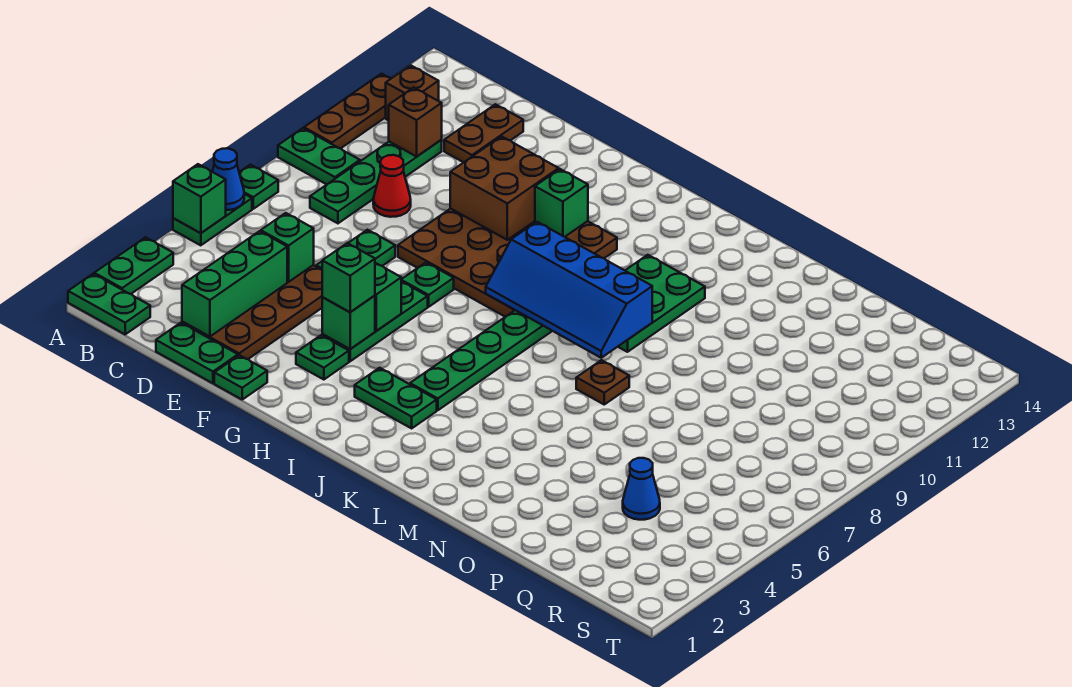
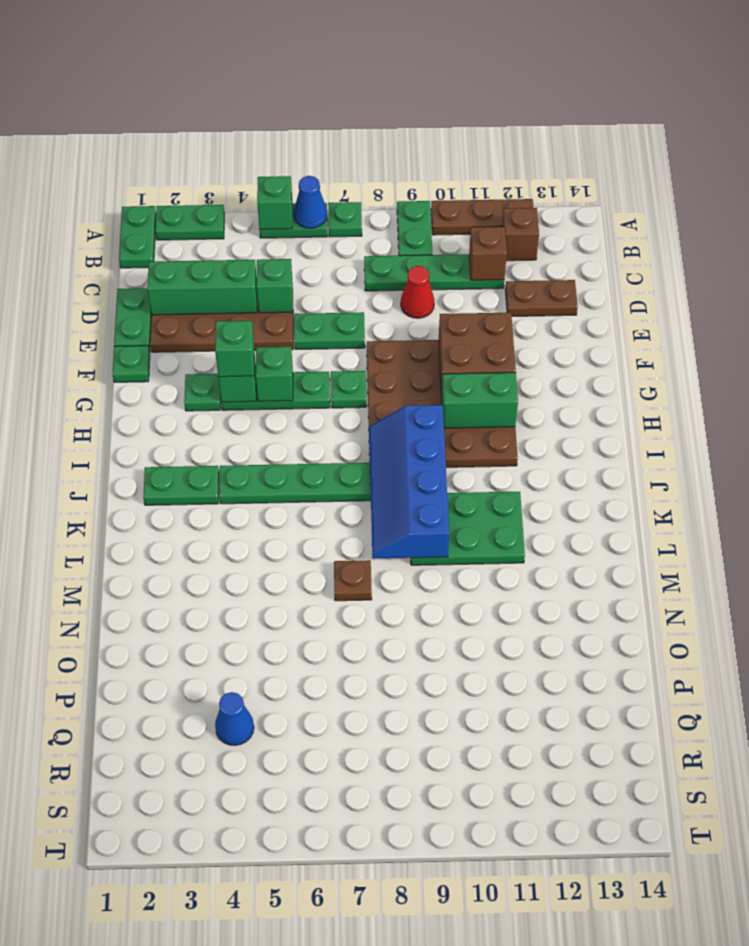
green 1x1 brick [535,169,588,237] -> green 1x2 brick [442,373,518,428]
green 1x2 plate [355,368,437,428] -> green 1x2 plate turned to [143,466,219,505]

